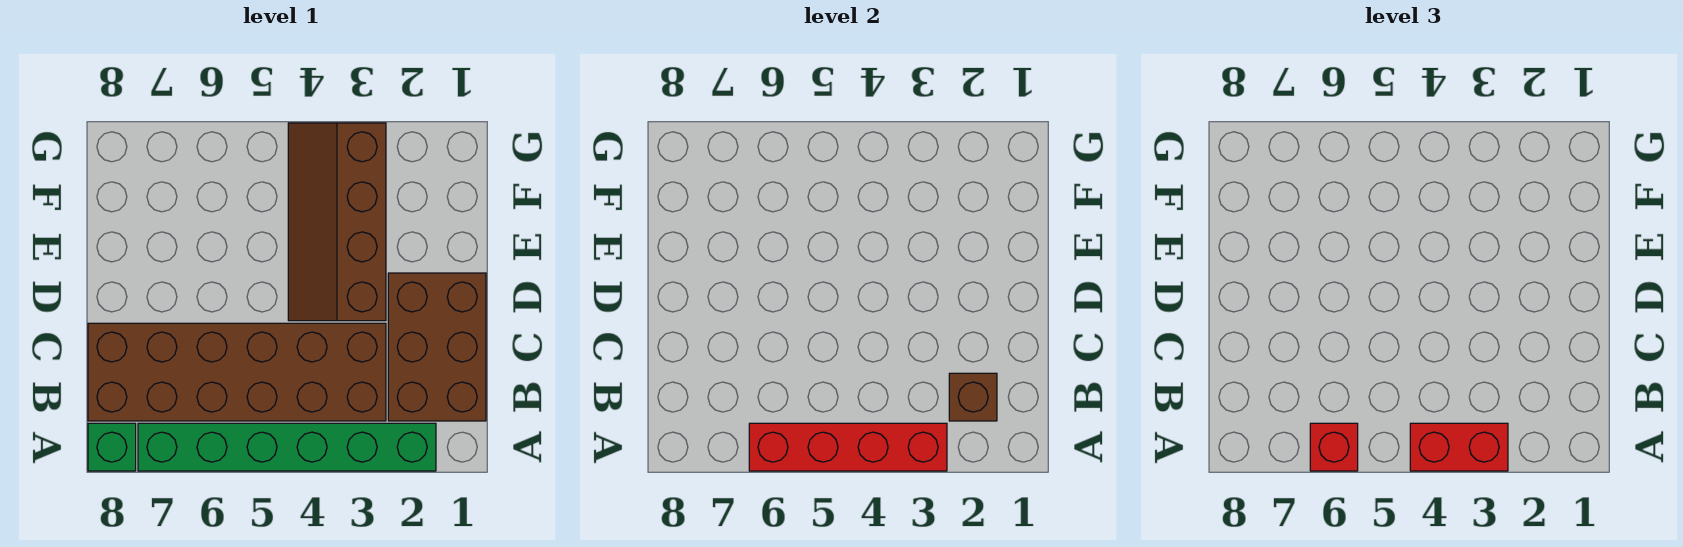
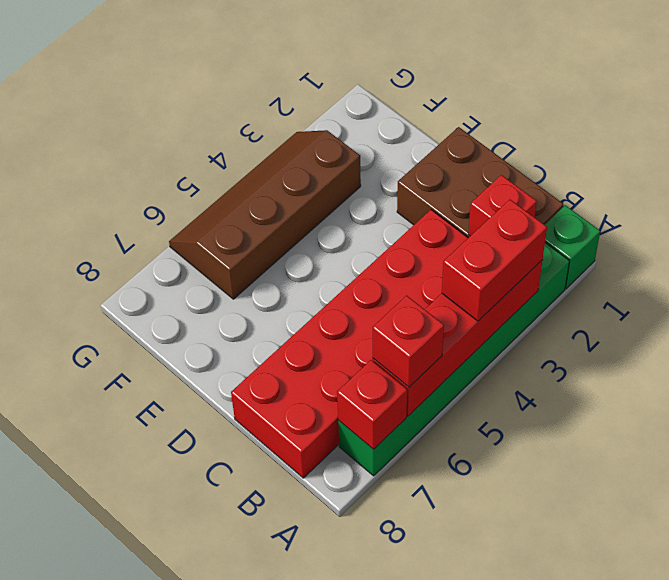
none -> red 1x1 brick [337,360,407,449]
green 1x1 brick [88,423,136,471] -> green 1x1 brick moved to [545,205,600,289]
brown 1x1 brick [949,373,997,421] -> red 1x1 brick [468,175,537,236]
brown 2x6 brick [88,323,386,421] -> red 2x6 brick [231,210,468,478]
brown 2x4 slope [288,123,386,321] -> brown 2x4 slope turned to [169,130,361,299]

